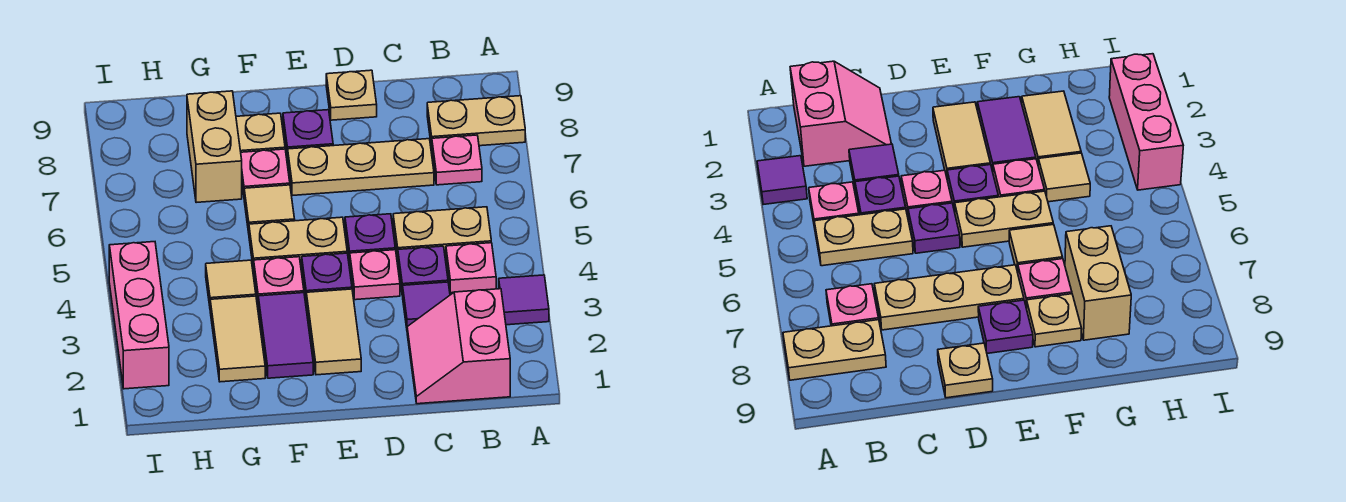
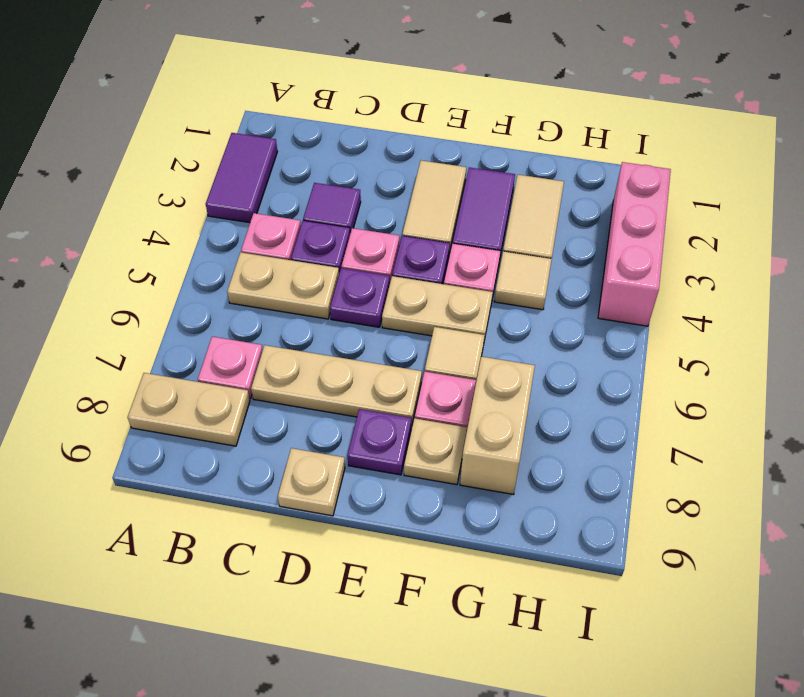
purple 1x1 tile [499,275,549,325] -> purple 1x2 tile [206,133,277,223]
pink 2x2 slope [407,289,510,404] -> none

